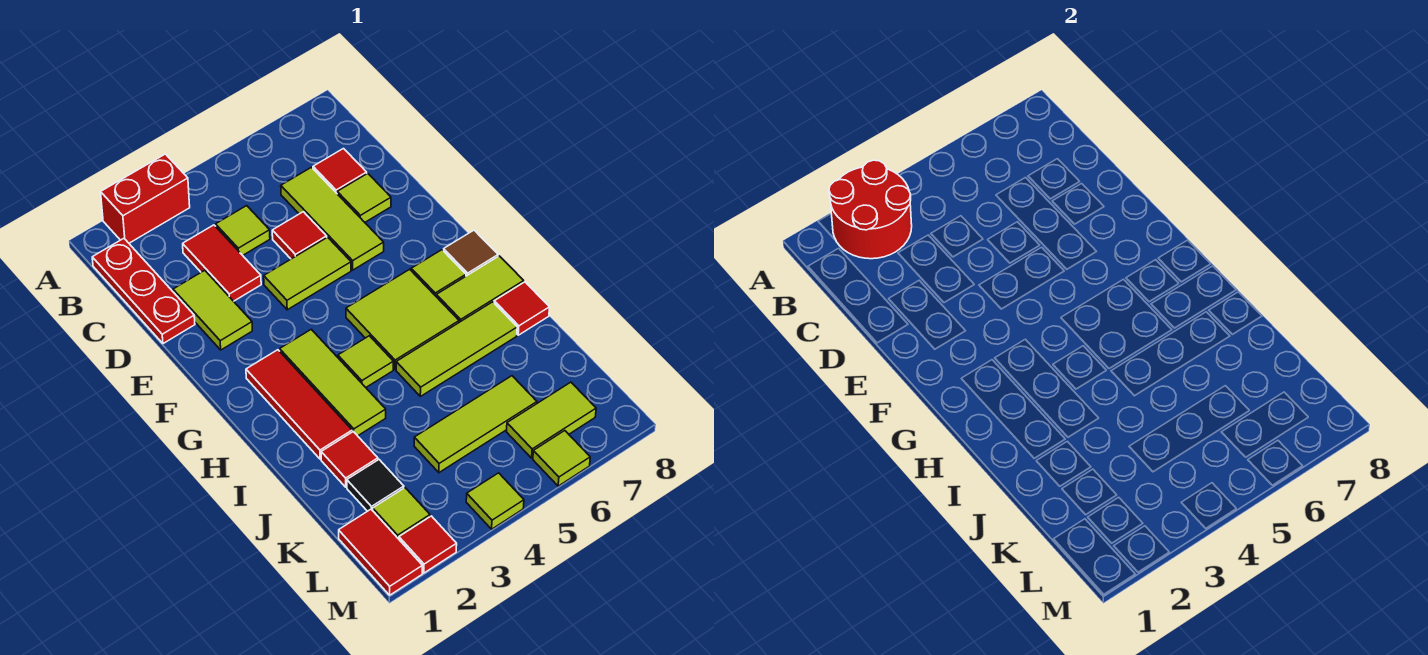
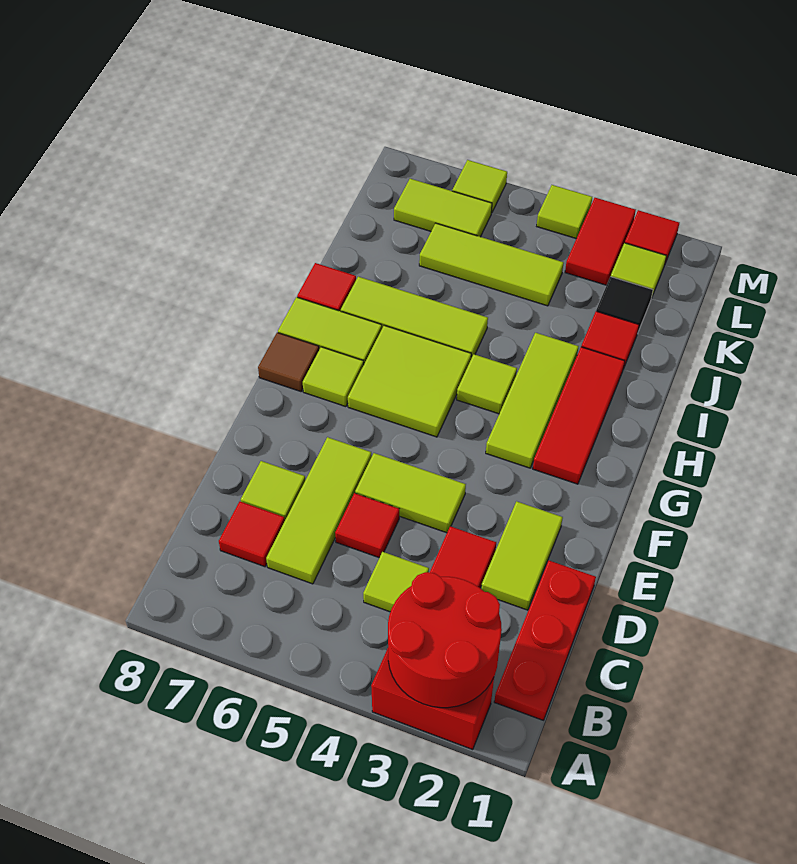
red 1x2 tile [339,509,422,595] -> red 1x2 tile moved to [565,198,636,285]

